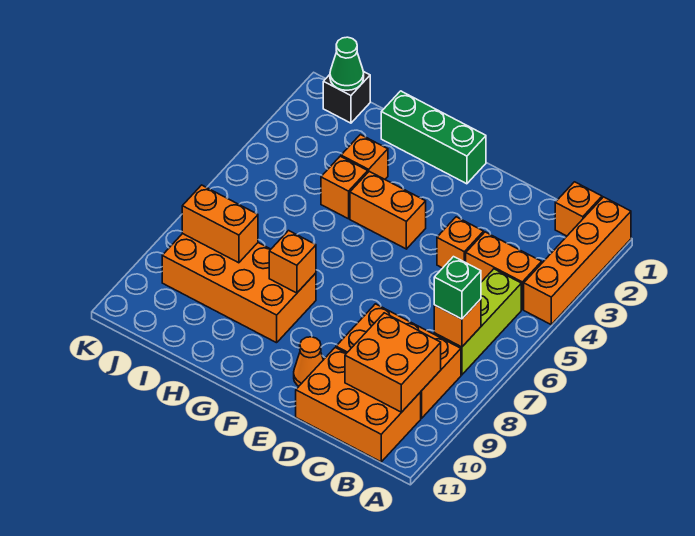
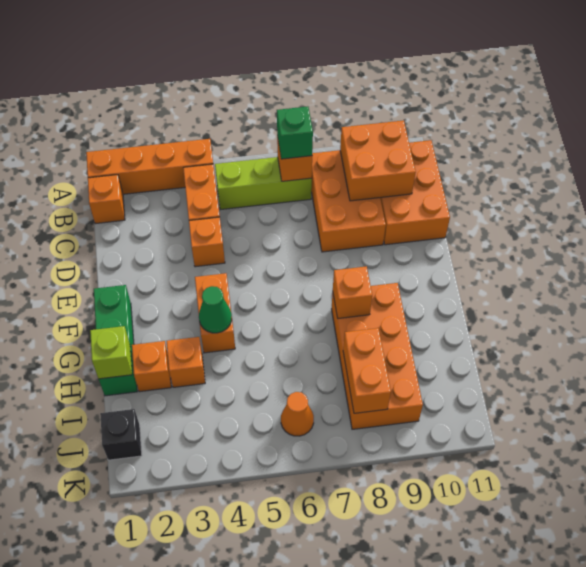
orange 1x1 cone [294,337,323,386] -> orange 1x1 cone moved to [281,392,314,436]
none -> lime 1x1 brick [90,326,132,379]
orange 1x1 brick [321,156,368,219] -> orange 1x1 brick moved to [132,341,171,392]
green 1x1 cone [330,37,364,90] -> green 1x1 cone moved to [199,286,232,333]

